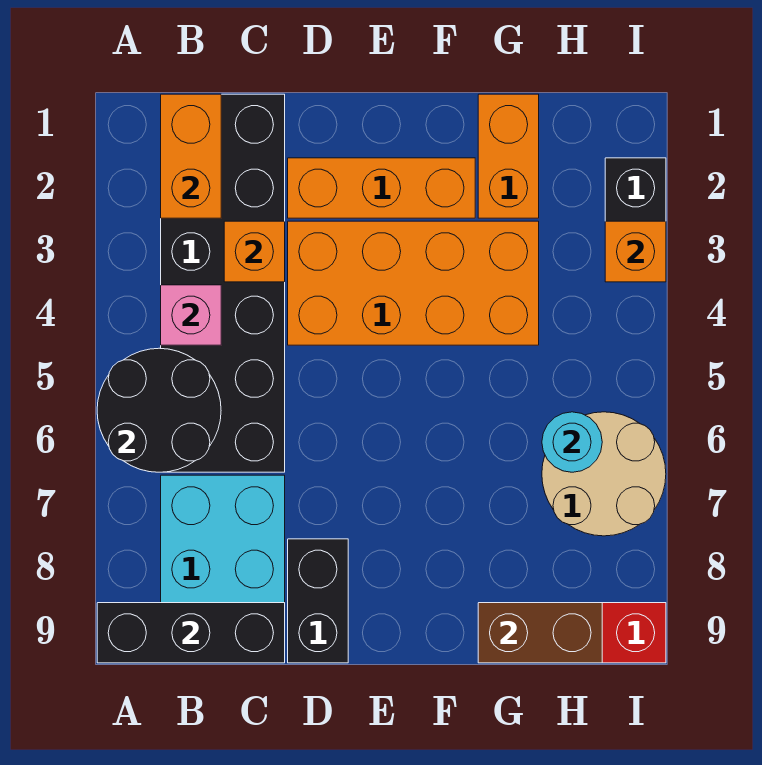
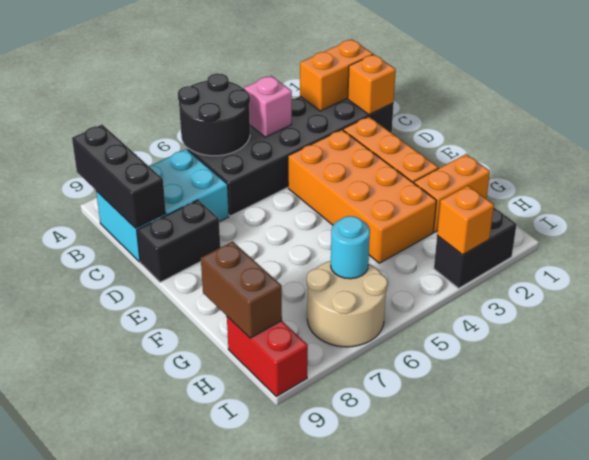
orange 1x1 brick [224,221,285,282] -> orange 1x1 brick moved to [348,54,396,115]

